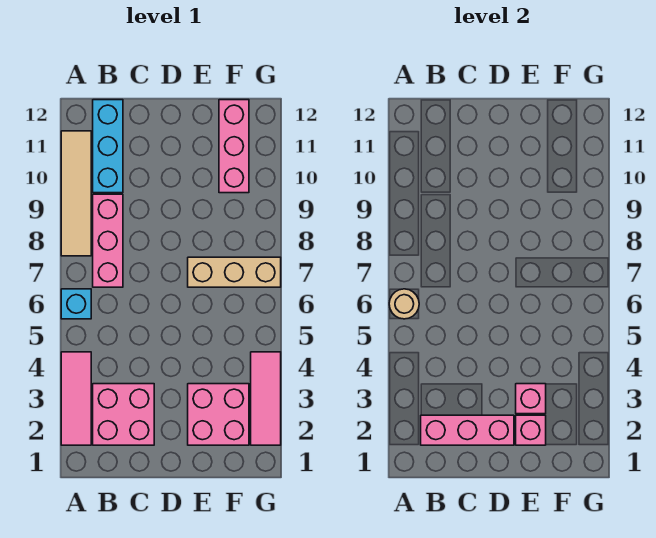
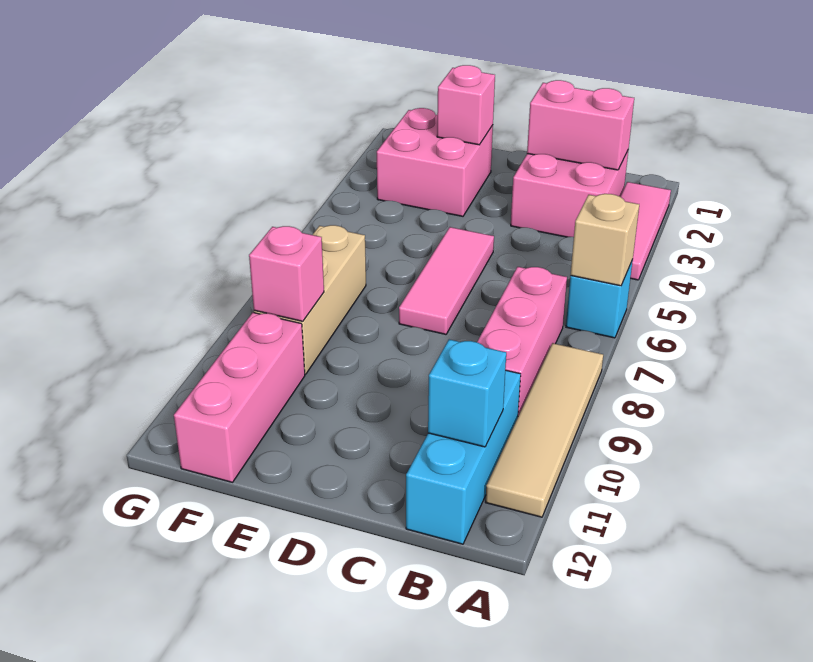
tan 1x1 round brick [389,289,419,319] -> tan 1x1 brick [571,194,639,286]
pink 1x3 brick [421,415,514,445] -> pink 1x2 brick [527,80,634,170]
none -> cyan 1x1 brick [428,339,506,447]
pink 1x1 brick [516,384,546,414] -> pink 1x1 brick moved to [249,226,324,321]
tan 1x3 brick [188,257,281,287] -> tan 1x3 brick turned to [254,225,366,374]
pink 1x3 tile [251,352,281,445] -> pink 1x3 tile moved to [399,227,494,334]

